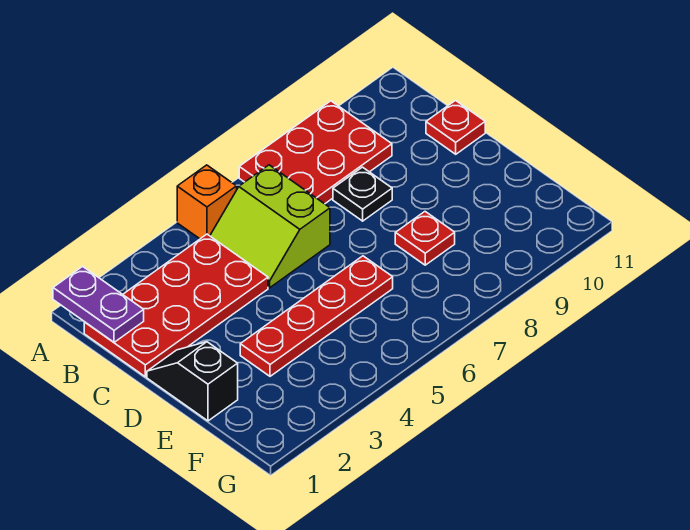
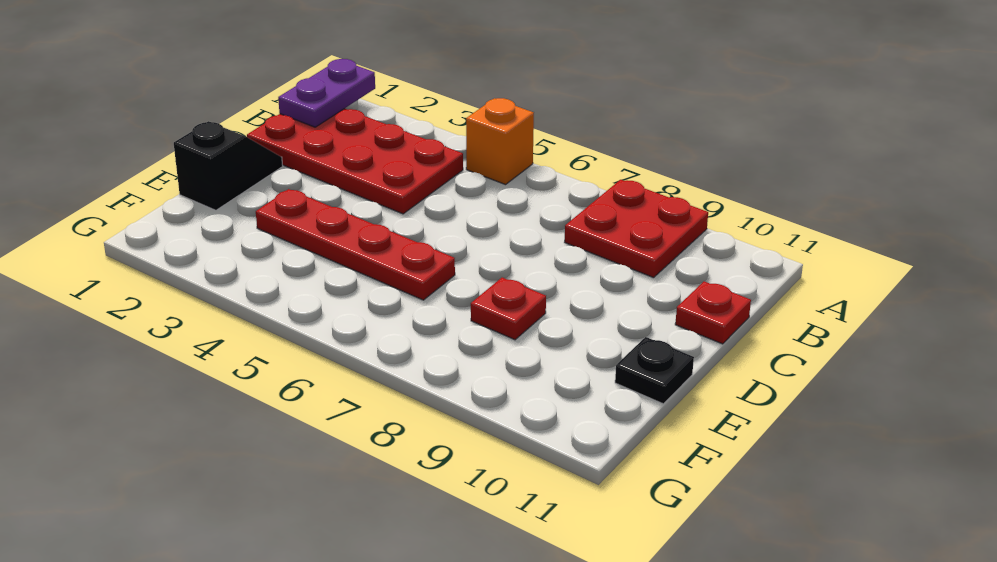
red 2x3 plate [239,101,392,204] -> red 2x2 plate [565,180,708,278]
lime 2x2 slope [210,165,330,288] -> none
black 1x1 plate [333,167,392,221] -> black 1x1 plate moved to [615,337,694,404]

